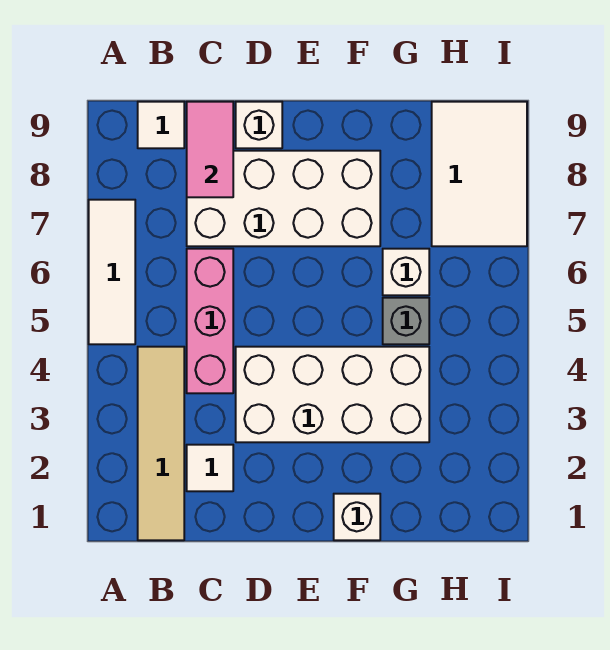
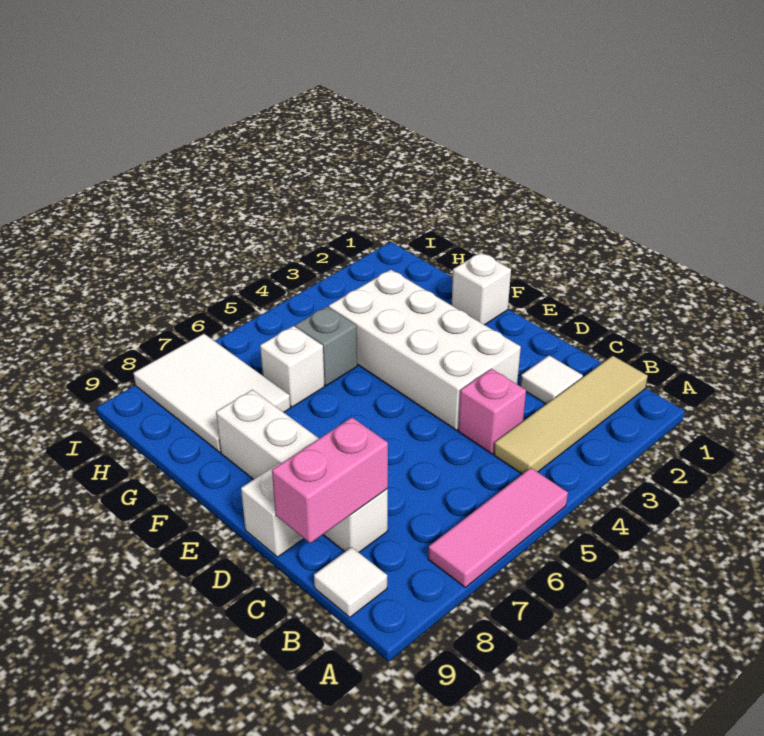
white 1x3 tile [89,200,135,344] -> pink 1x3 tile [428,468,568,587]
pink 1x3 brick [187,249,233,393] -> pink 1x1 brick [458,369,526,454]
white 2x4 brick [187,151,380,246] -> white 1x4 brick [216,390,388,552]
pink 1x2 tile [187,102,233,197] -> pink 1x2 brick [272,417,388,543]
white 2x3 tile [432,102,527,246] -> white 2x3 tile turned to [134,334,290,452]

